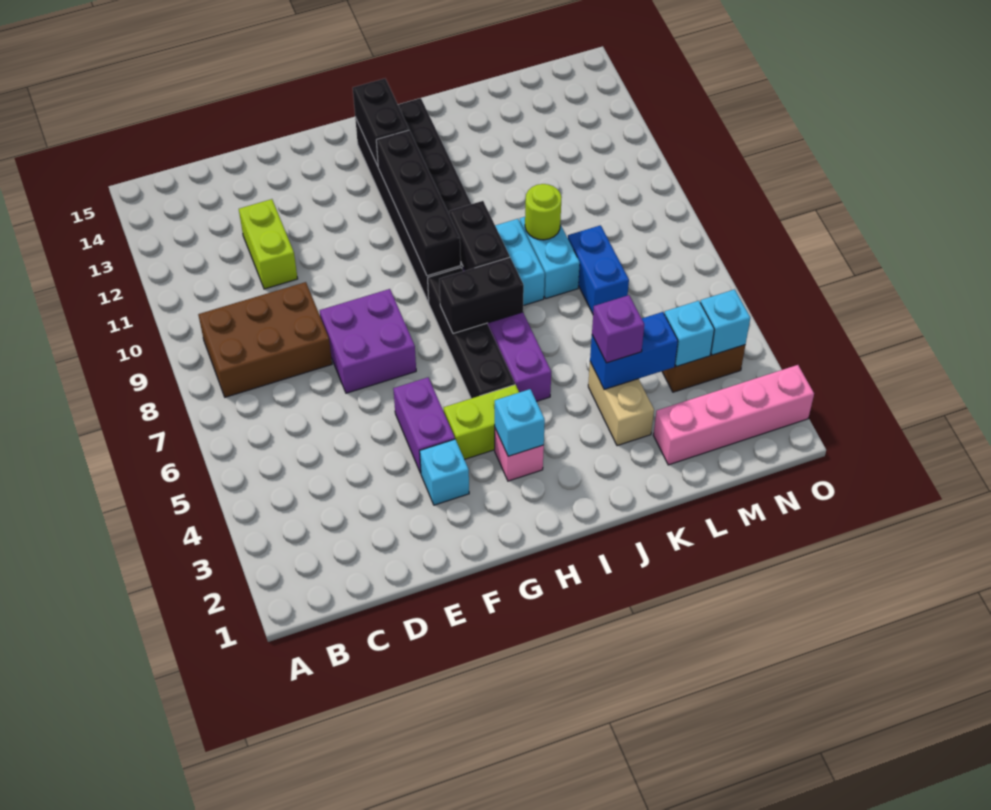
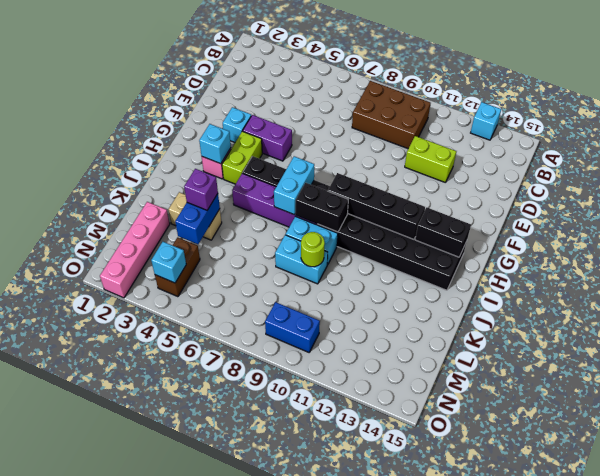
brown 2x3 brick [198,282,332,397] -> brown 2x3 brick turned to [352,81,430,149]
purple 2x2 brick [320,289,416,393] -> none
black 1x2 brick [439,257,524,334] -> cyan 1x2 brick [274,156,314,215]
blue 1x2 brick [568,225,629,314] -> blue 1x2 brick moved to [265,302,320,352]
cyan 1x1 brick [664,301,714,367] -> cyan 1x1 brick moved to [471,102,501,140]

